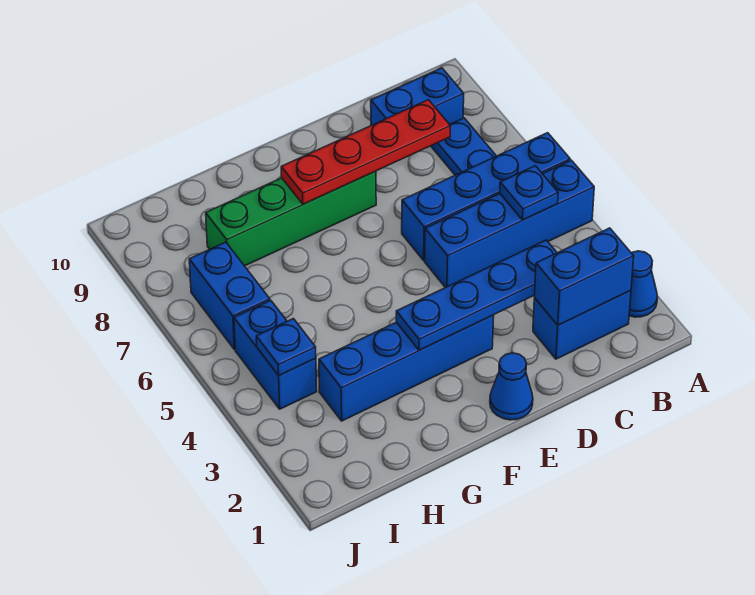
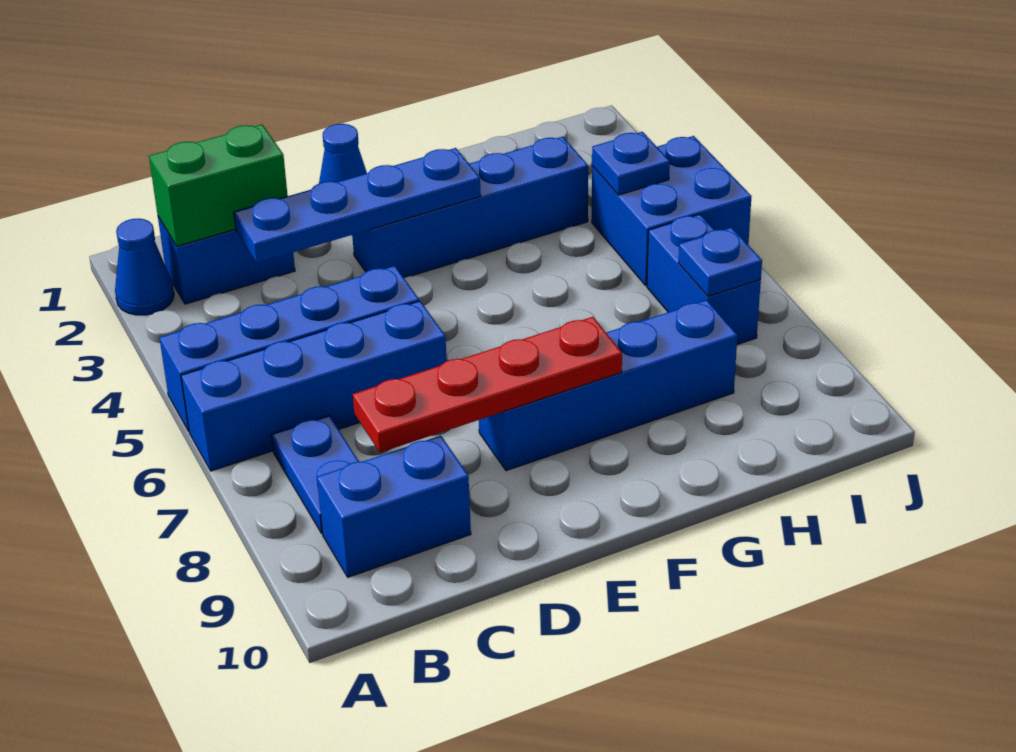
blue 1x2 brick [534,228,634,325] -> green 1x2 brick [149,124,288,246]
blue 1x1 plate [500,166,558,220] -> blue 1x1 plate moved to [678,227,762,297]
green 1x4 brick [206,171,376,266] -> blue 1x4 brick [479,300,737,471]
blue 1x2 brick [234,300,317,409] -> blue 2x2 brick [592,136,752,285]

